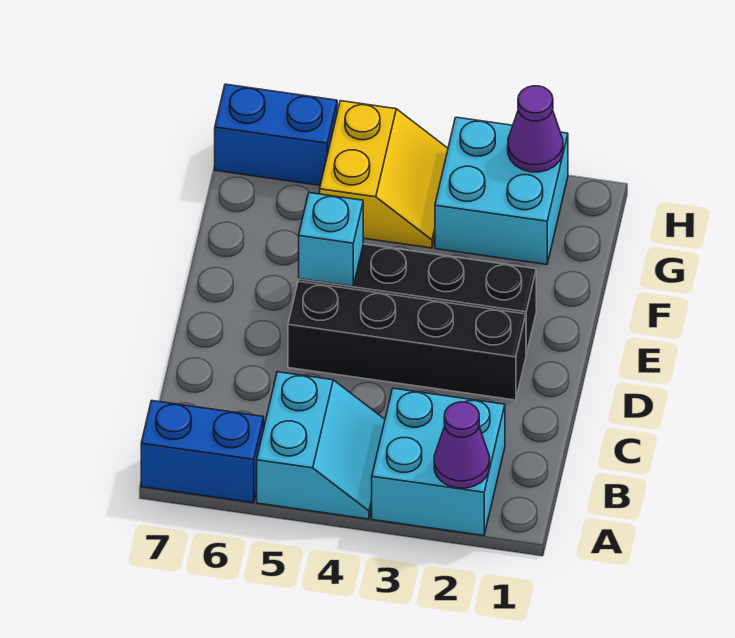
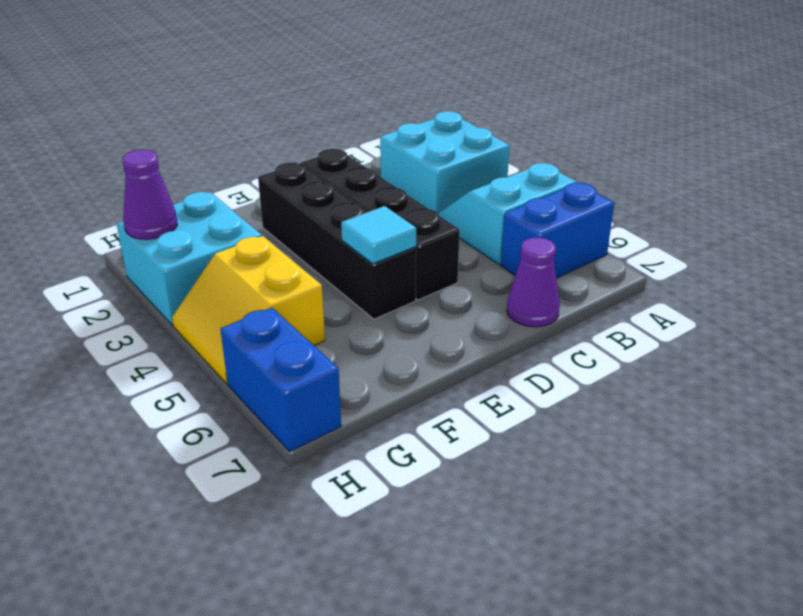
purple 1x1 cone [434,402,490,488] -> purple 1x1 cone moved to [507,237,560,327]
blue 1x2 brick [141,401,264,503] -> blue 1x2 brick turned to [501,182,614,278]
cyan 1x1 brick [299,193,363,286] -> cyan 1x1 tile [341,206,416,264]
yellow 2x2 slope [320,101,448,248] -> yellow 2x2 slope turned to [172,236,325,384]

